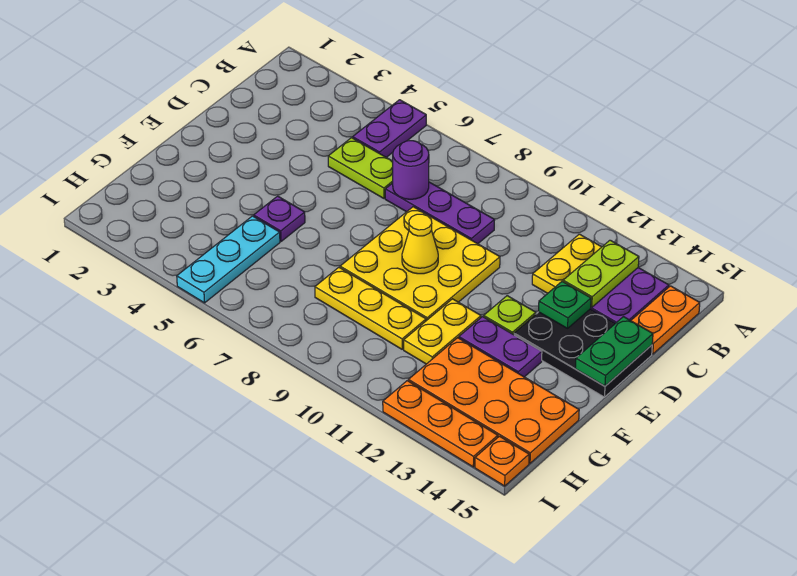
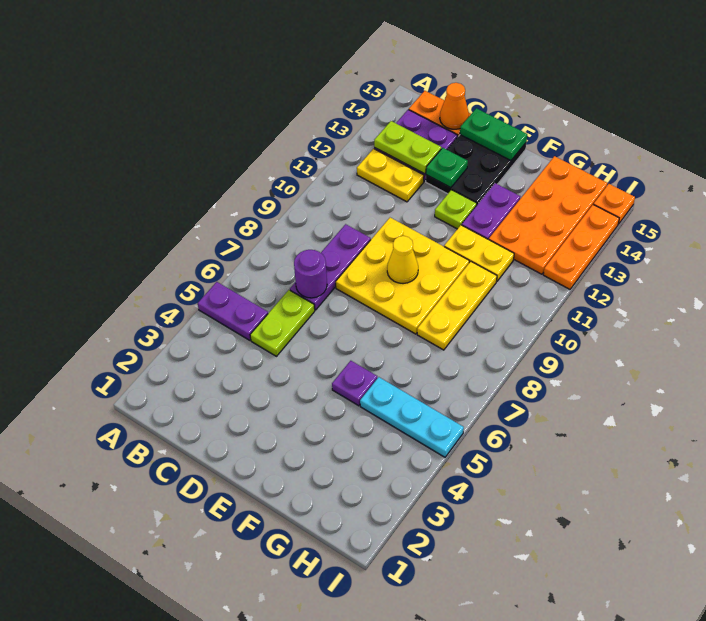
none -> orange 1x1 cone [440,83,469,129]

